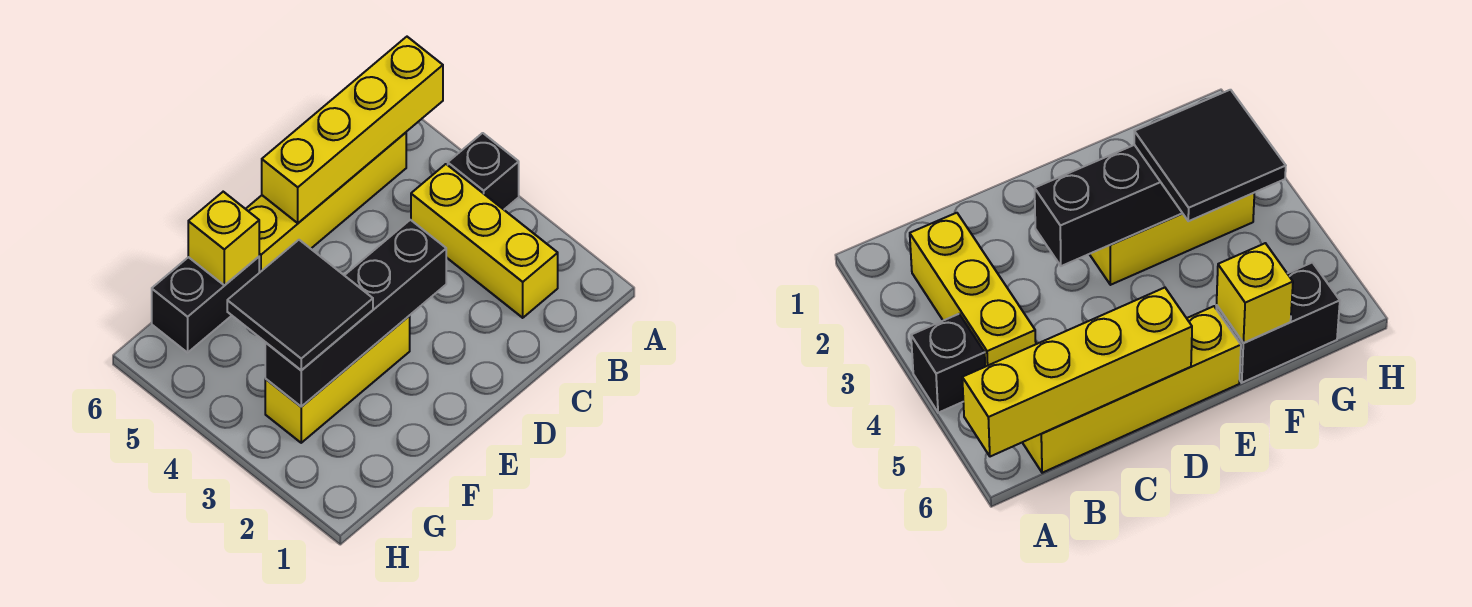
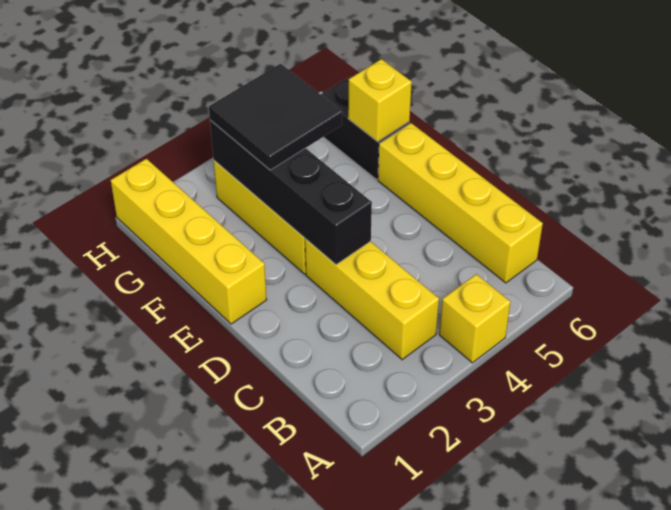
black 1x1 brick [448,133,519,209] -> yellow 1x1 brick [439,274,510,363]
yellow 1x4 brick [262,37,443,223] -> yellow 1x4 brick moved to [111,159,267,324]
yellow 1x3 brick [411,164,558,318] -> yellow 1x3 brick turned to [305,239,439,360]

